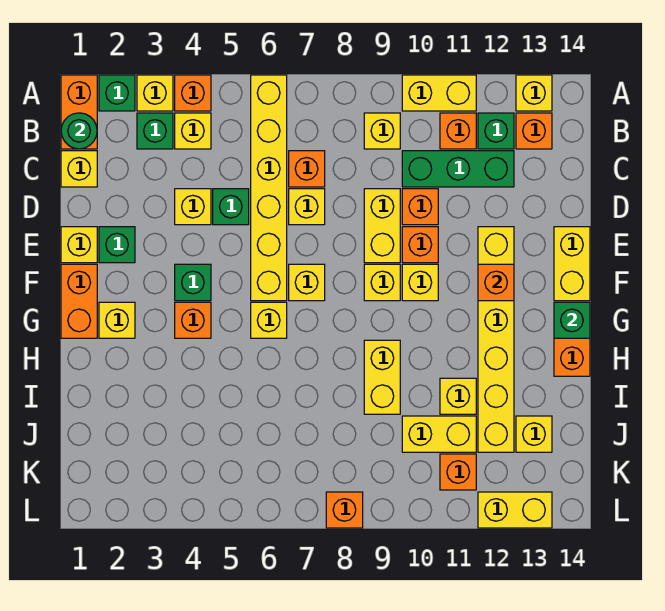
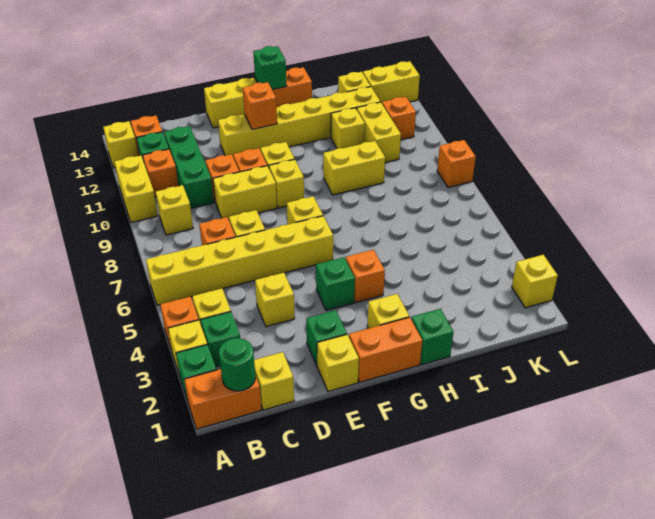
green 1x1 brick [213,189,249,225] -> green 1x1 brick moved to [411,309,453,365]
yellow 1x1 brick [251,302,287,338] -> yellow 1x1 brick moved to [512,255,558,308]
yellow 1x2 brick [478,492,552,528] -> yellow 1x2 brick turned to [363,61,420,103]

